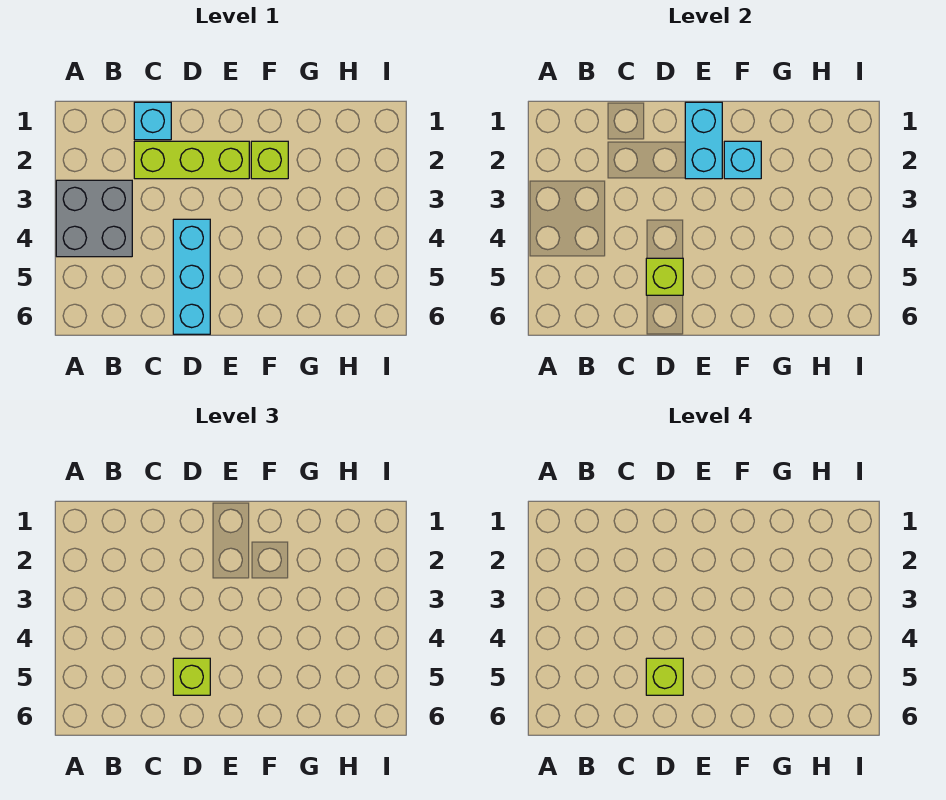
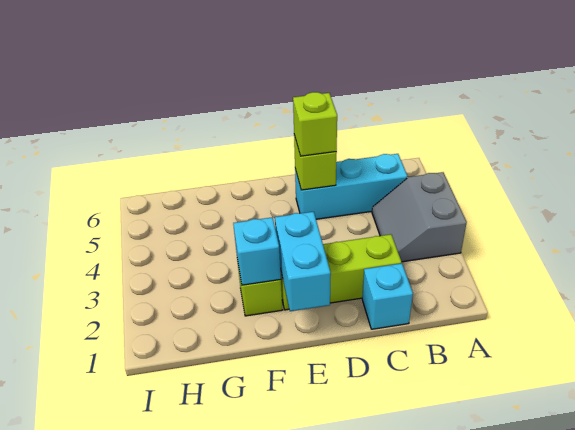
grey 2x2 brick [56,180,132,257] -> grey 2x2 slope [372,172,467,262]
cyan 1x3 brick [173,219,210,334] -> cyan 1x3 brick turned to [295,154,407,219]
lime 1x1 brick [646,658,683,695] -> none

